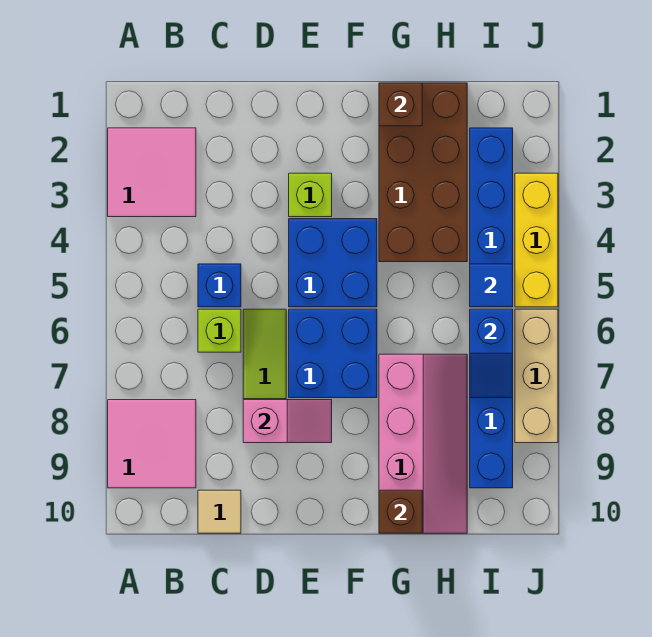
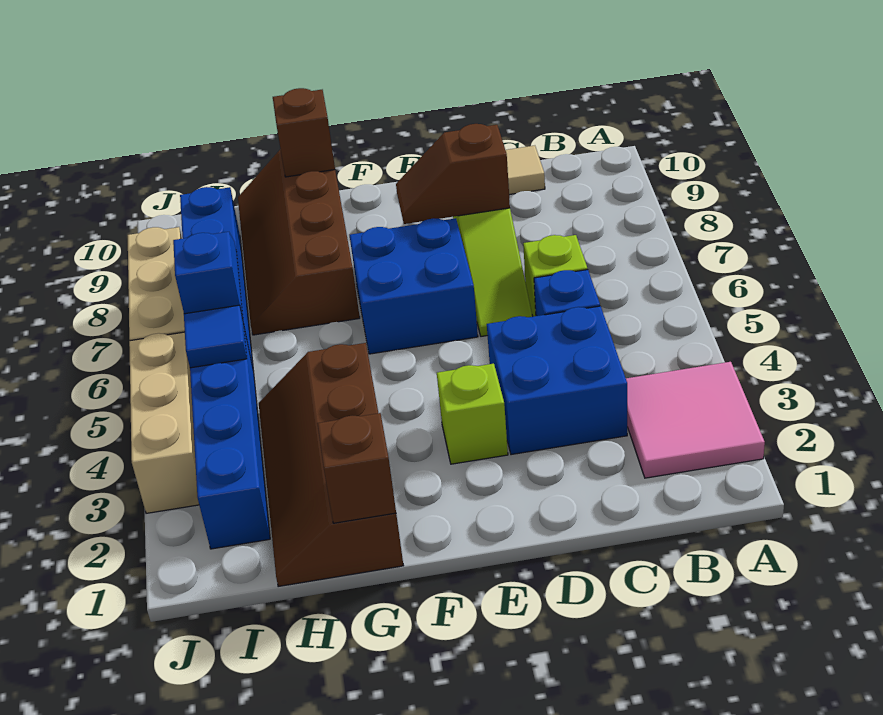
pink 2x2 tile [108,400,196,488] -> none
pink 1x2 slope [243,400,332,443] -> brown 1x2 slope [396,124,510,224]
blue 2x2 brick [289,219,377,307] -> blue 2x2 brick moved to [487,306,627,455]
brown 2x4 brick [379,83,467,262] -> brown 2x4 slope [259,343,404,587]
pink 2x4 slope [379,354,467,533] -> brown 2x4 slope [238,150,360,335]
yellow 1x3 brick [515,173,558,307] -> tan 1x3 brick [129,332,199,513]

